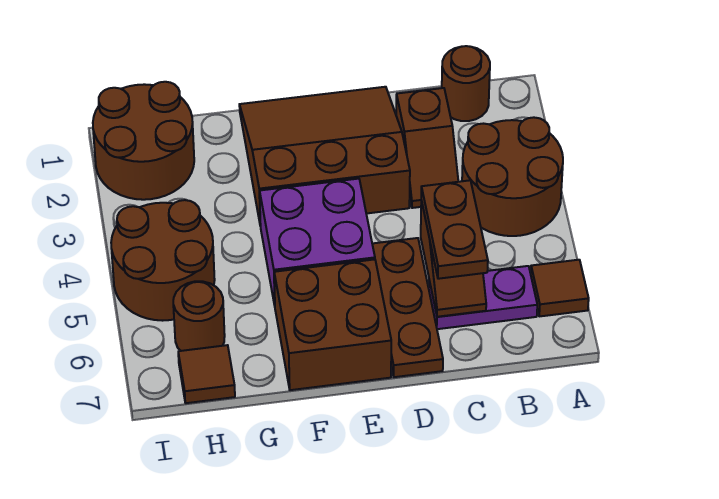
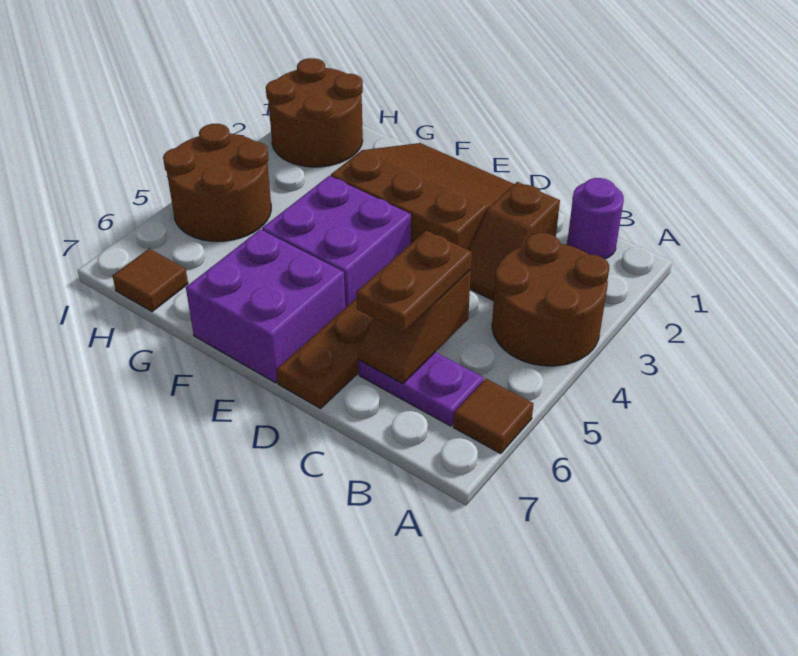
brown 1x1 round brick [442,46,490,121] -> purple 1x1 round brick [567,178,624,259]
brown 2x2 brick [274,259,391,390] -> purple 2x2 brick [186,229,345,383]
brown 1x1 round brick [173,281,225,351] -> none

